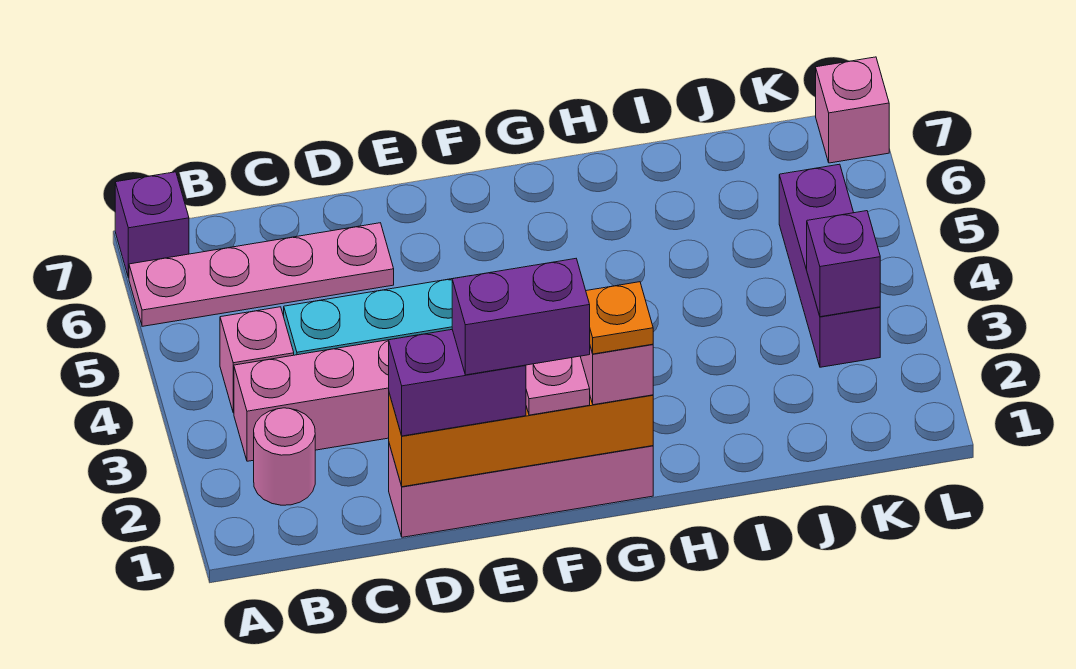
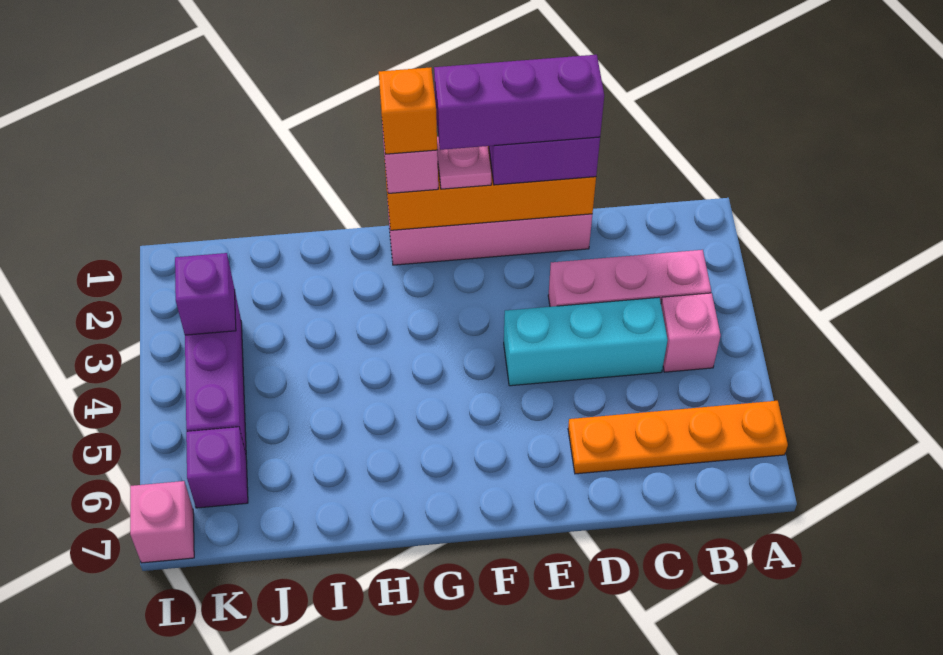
pink 1x4 plate [129,223,394,326] -> orange 1x4 plate [568,401,788,474]
purple 1x1 brick [115,172,189,278] -> purple 1x1 brick moved to [186,427,248,508]
pink 1x1 round brick [254,408,315,505] -> none
purple 1x2 brick [452,259,590,375] -> purple 1x3 brick [434,55,604,150]
orange 1x1 plate [586,282,653,354] -> orange 1x1 brick [379,67,437,154]

